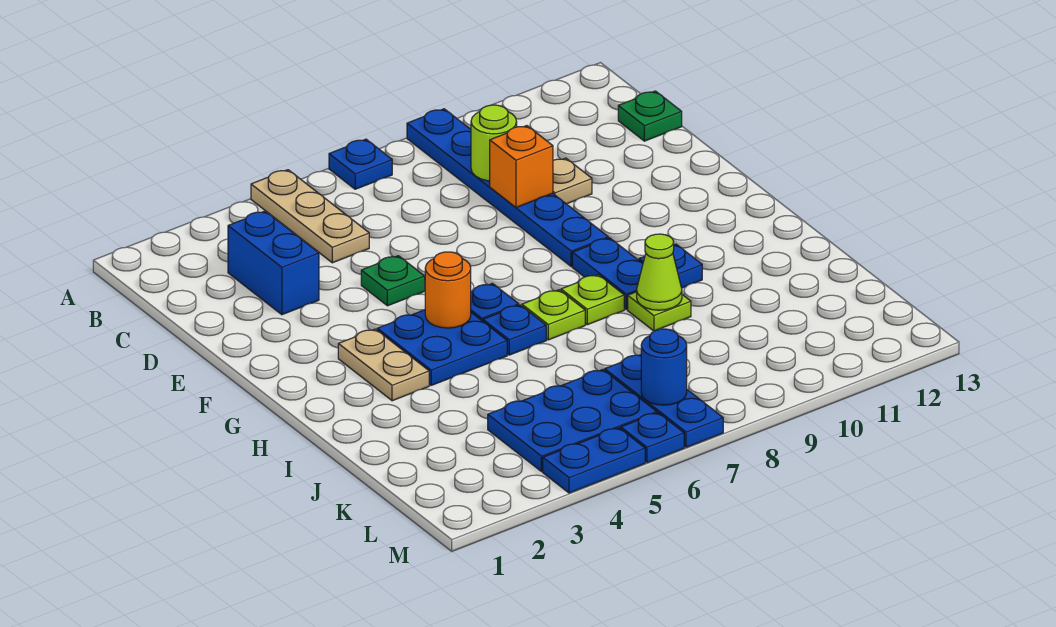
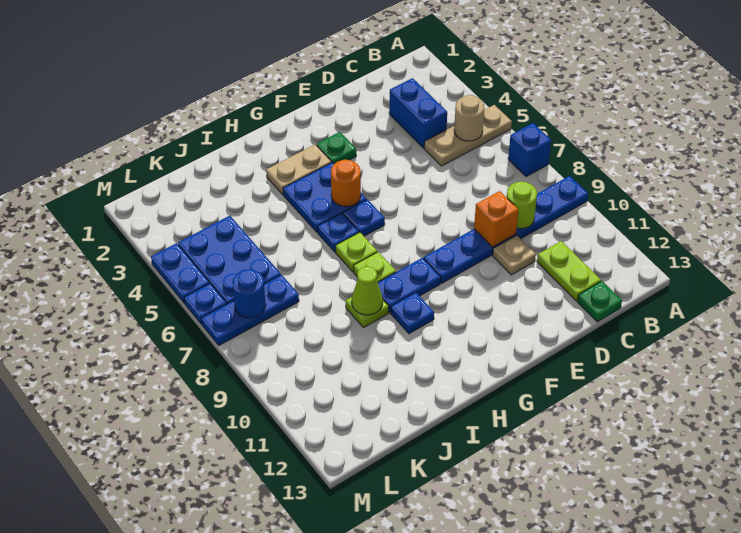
blue 1x1 plate [329,139,392,189] -> blue 1x1 brick [508,123,551,177]
none -> tan 1x1 round brick [454,95,484,141]
blue 1x2 brick [228,211,319,315] -> blue 1x2 brick turned to [389,78,447,148]
none -> lime 1x2 plate [537,241,601,301]
green 1x1 plate [361,256,425,306] -> green 1x1 plate moved to [317,132,356,164]

